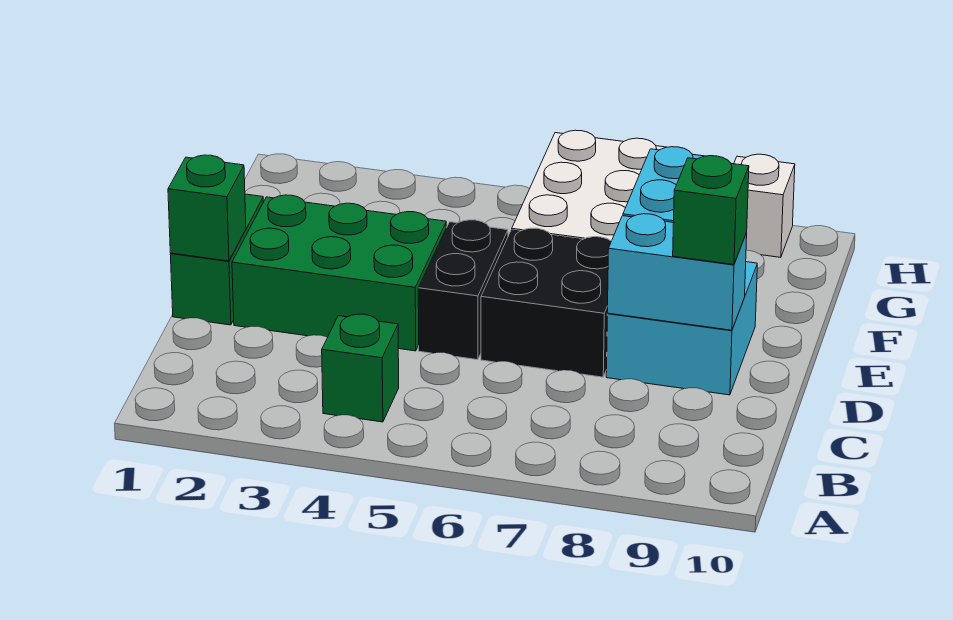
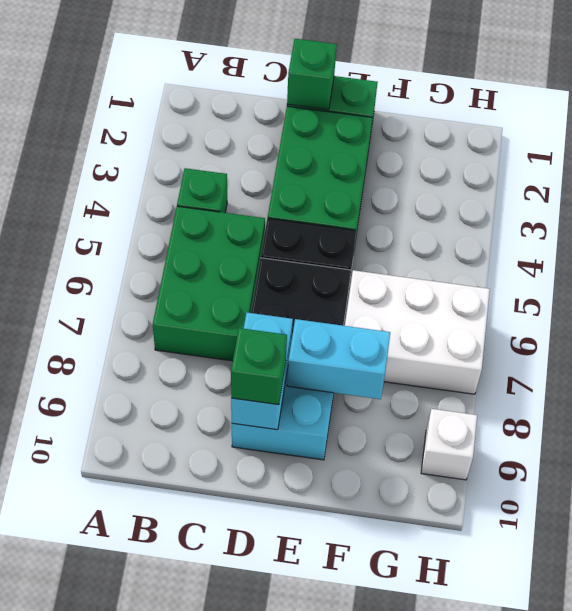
none -> green 2x3 brick [153,206,265,361]

